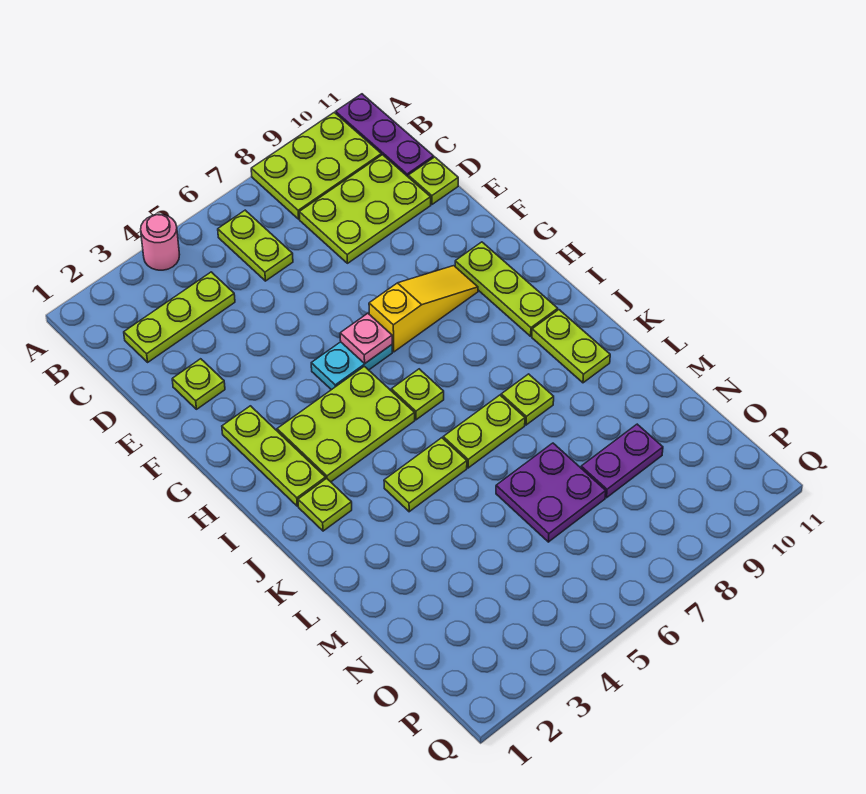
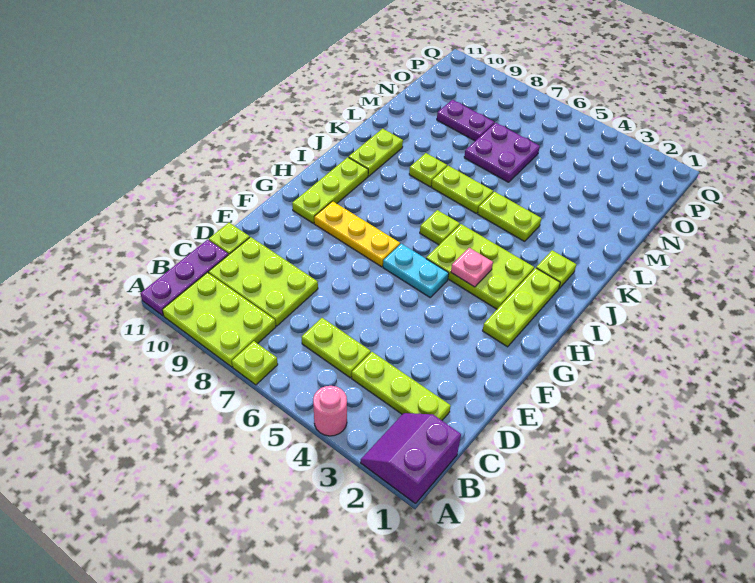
none -> purple 2x2 slope [361,413,461,504]
lime 1x2 plate [218,210,293,281] -> lime 1x2 plate turned to [302,318,371,378]
lime 1x1 plate [172,359,225,409] -> lime 1x1 plate moved to [232,341,278,385]
pink 1x1 plate [340,313,392,363] -> pink 1x1 plate moved to [451,248,493,287]
yellow 1x3 slope [369,266,478,352] -> yellow 1x3 plate [314,201,400,267]

